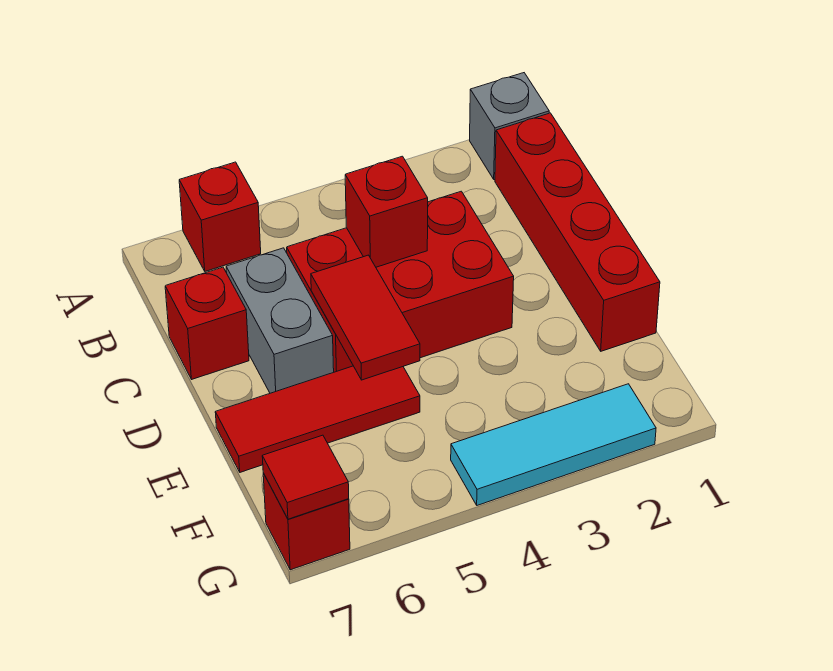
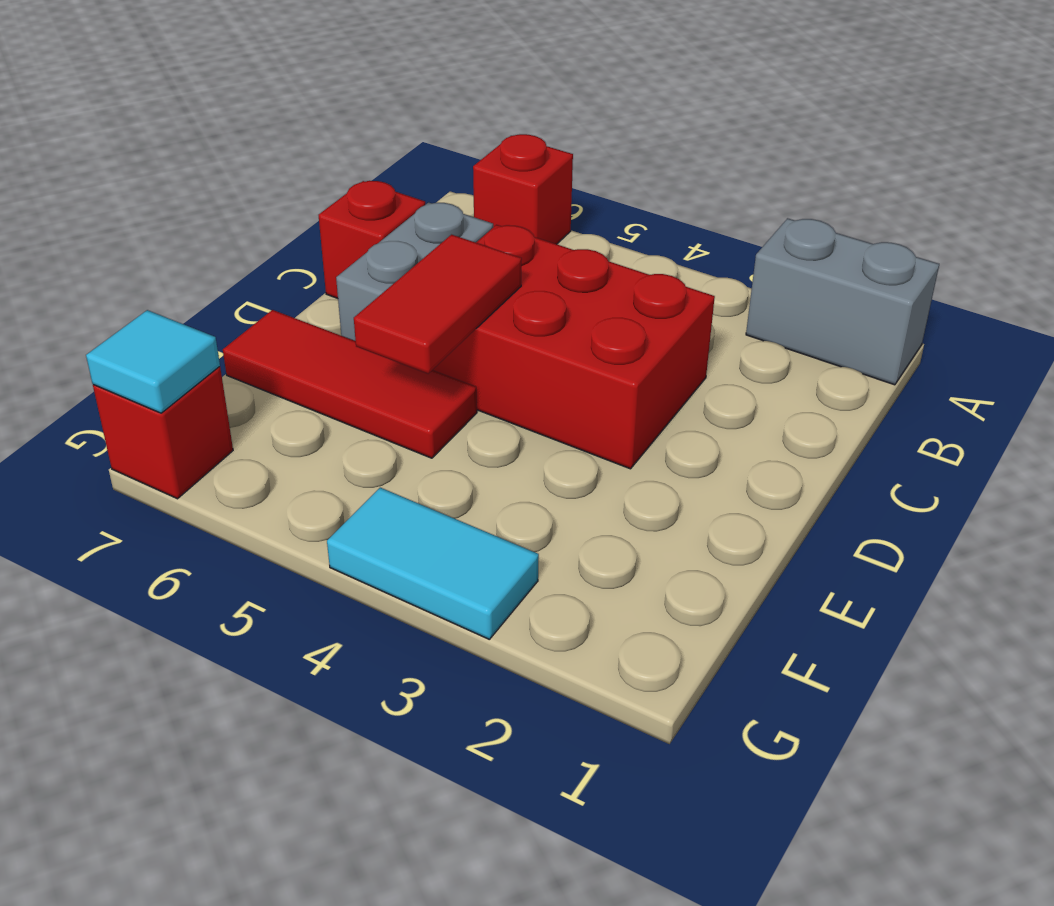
grey 1x1 brick [470,73,549,179] -> grey 1x2 brick [746,218,939,385]
red 1x4 brick [495,113,660,351] -> none
red 1x1 brick [345,156,428,267] -> none
cyan 1x3 tile [451,384,656,505] -> cyan 1x2 tile [327,488,539,639]
red 1x1 tile [262,435,349,519] -> cyan 1x1 tile [86,310,220,413]

